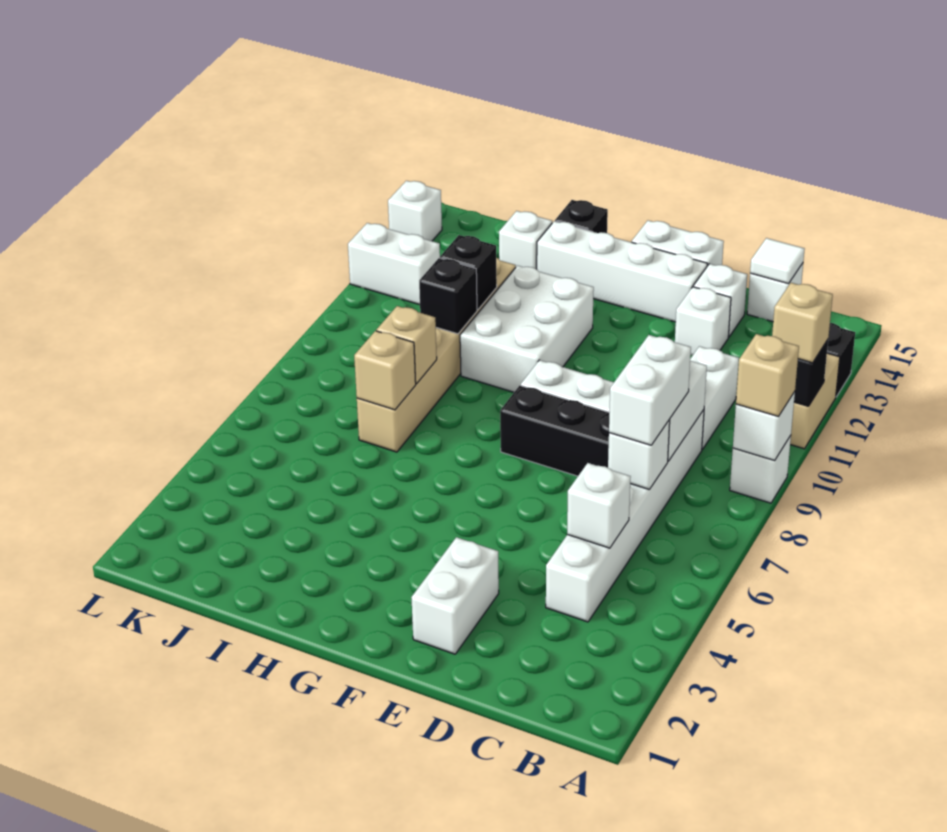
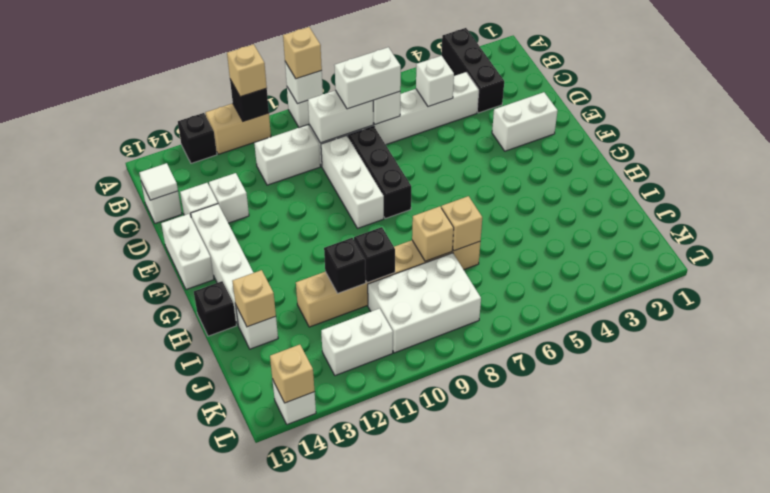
none -> black 1x3 brick [441,28,504,113]
white 2x3 brick [460,266,594,392] -> white 2x3 brick moved to [368,253,481,353]
none -> tan 1x1 brick [232,270,276,327]
white 1x2 brick [348,223,440,305] -> white 1x2 brick turned to [321,308,393,376]
none -> tan 1x1 brick [270,345,315,403]

